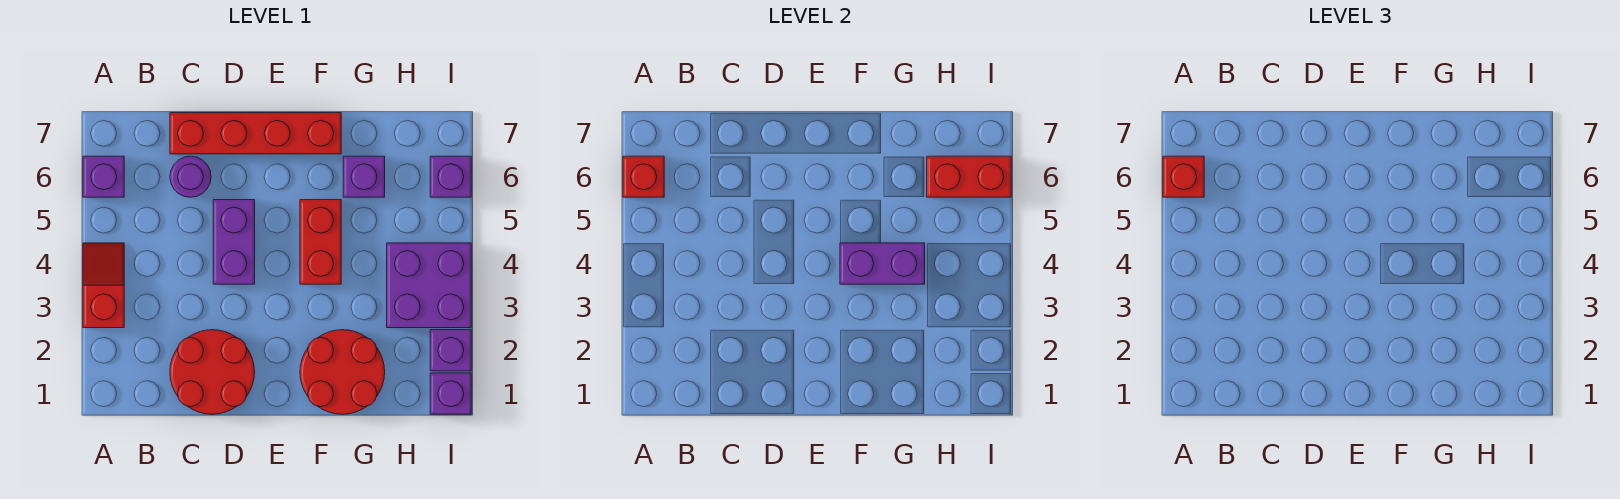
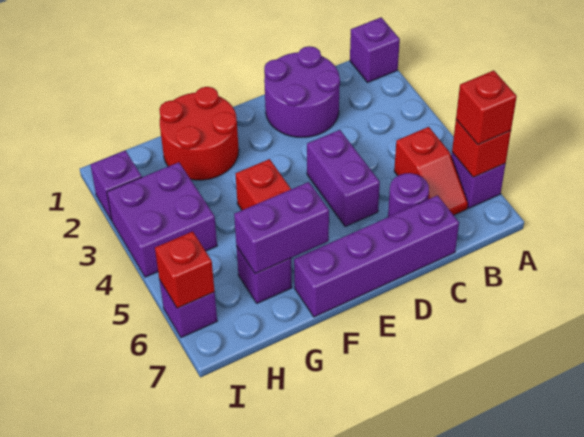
red 1x2 slope [83,243,124,328] -> red 1x2 slope moved to [394,127,468,215]
red 2x2 round brick [170,330,255,414] -> purple 2x2 round brick [264,46,340,137]
red 1x4 brick [170,113,341,154] -> purple 1x4 brick [294,195,459,317]
purple 1x2 brick [840,243,925,284] -> purple 1x2 brick moved to [234,182,329,274]
red 1x2 brick [927,156,1011,197] -> red 1x1 brick [155,231,215,308]
purple 1x1 brick [430,373,471,414] -> purple 1x1 brick moved to [350,17,400,82]

